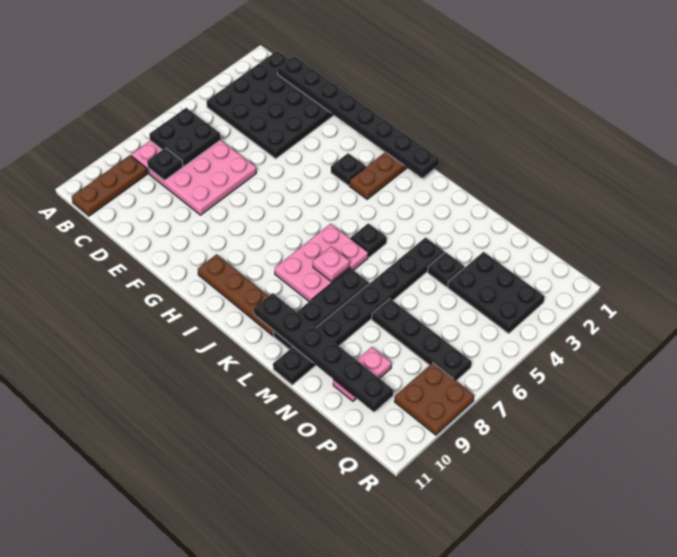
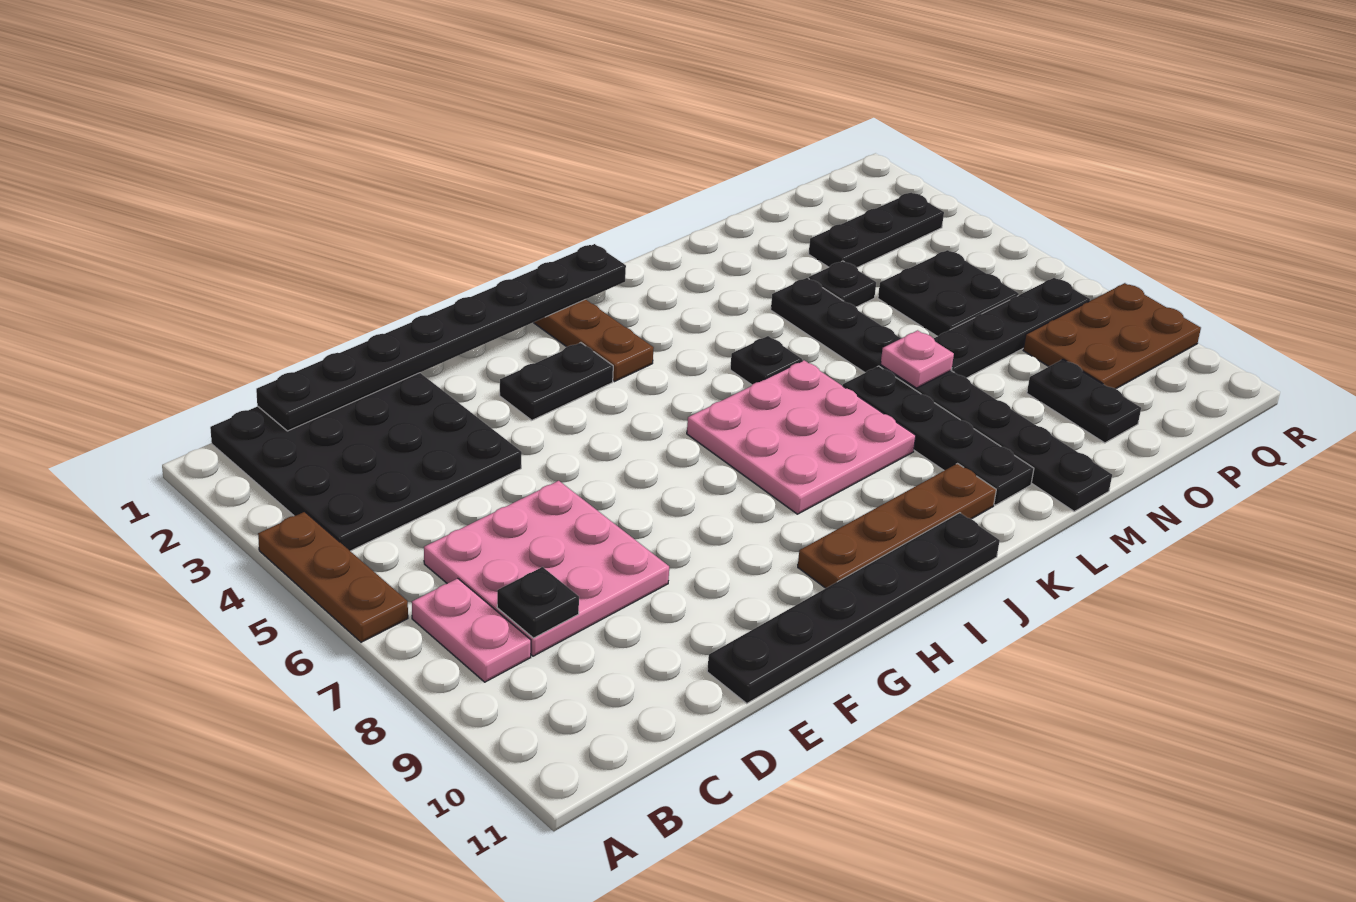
black 2x2 plate [149,108,221,166] -> black 2x2 plate moved to [878,250,1019,336]
brown 1x3 plate [72,155,147,216] -> brown 1x3 plate moved to [258,512,408,642]
black 1x1 plate [331,153,366,186] -> black 1x2 plate [500,343,613,420]
pink 2x3 plate [275,224,368,301] -> pink 3x3 plate [687,360,916,514]
pink 1x1 plate [313,247,350,282] -> pink 1x1 plate moved to [881,330,954,388]
black 1x6 plate [254,293,393,412] -> black 1x6 plate moved to [707,513,1000,703]
black 2x3 plate [448,252,545,334] -> black 1x3 plate [809,193,944,267]
pink 1x2 plate [333,347,391,401] -> black 1x2 plate [1027,359,1141,443]
brown 2x2 plate [394,363,474,435] -> brown 2x3 plate [1023,283,1201,389]

